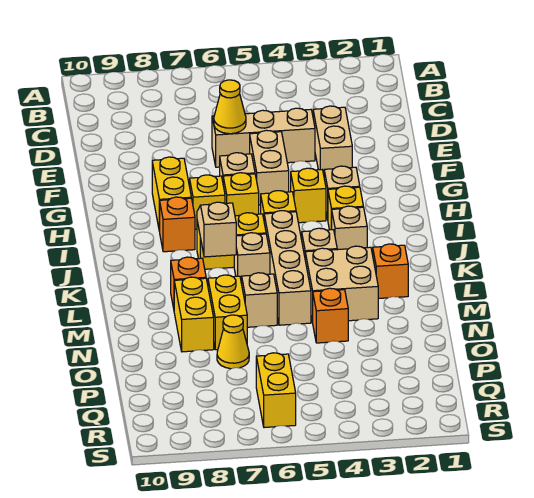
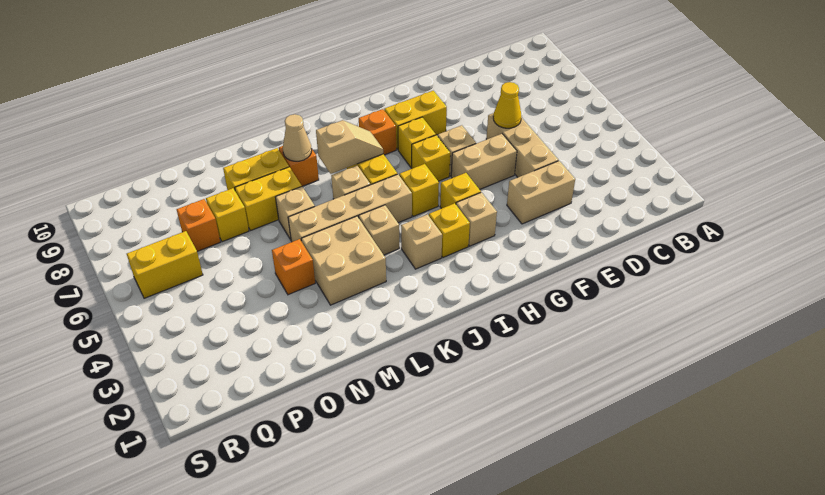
orange 1x1 brick [373,244,408,299] -> orange 1x1 brick moved to [177,199,220,251]
none -> tan 1x1 cone [283,114,312,161]
yellow 1x1 cone [217,315,249,369] -> yellow 1x1 brick [206,188,249,242]

